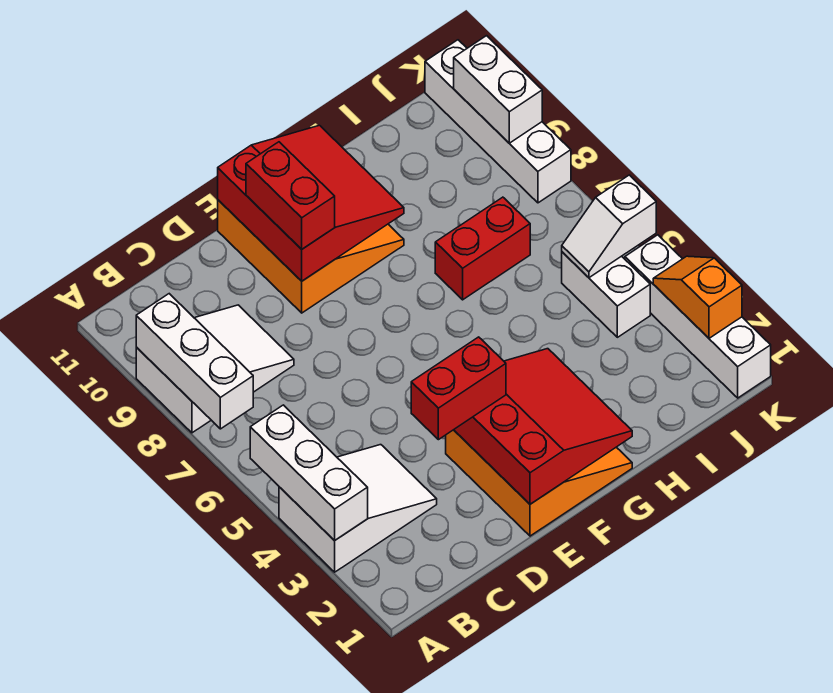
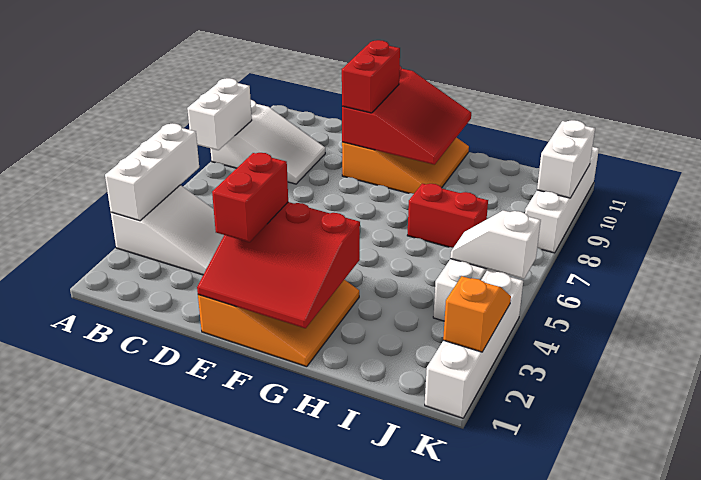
white 1x3 brick [136,294,253,429] -> white 1x2 brick [187,78,252,150]
red 1x2 brick [411,337,506,440] -> red 1x2 brick turned to [212,153,288,242]
red 3x3 slope [454,349,632,504] -> red 3x3 slope turned to [197,202,360,328]

